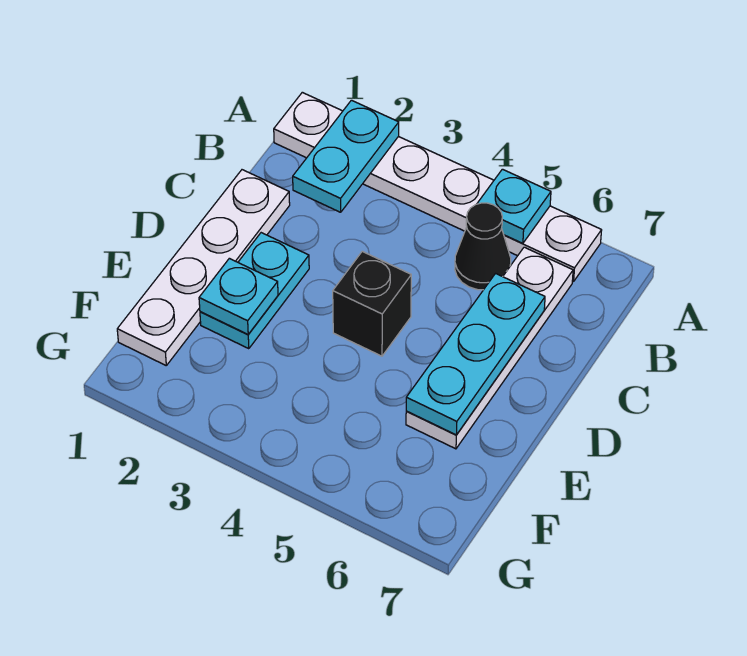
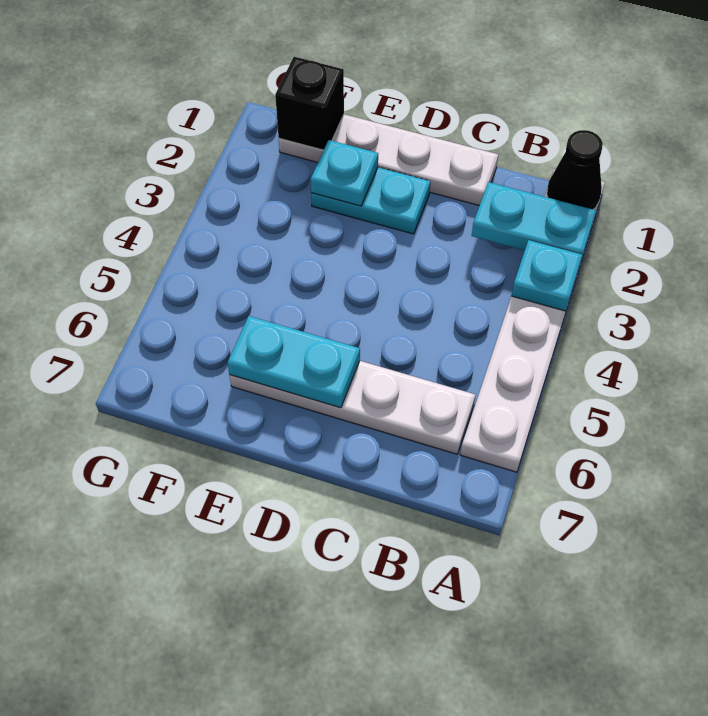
cyan 1x1 plate [477,169,551,243] -> cyan 1x1 plate moved to [512,240,582,311]
black 1x1 cone [455,203,511,290] -> black 1x1 cone moved to [547,130,603,209]
cyan 1x3 plate [406,274,545,435] -> cyan 1x2 plate [227,316,360,408]
black 1x1 brick [333,251,411,356] -> black 1x1 brick moved to [275,57,344,150]

